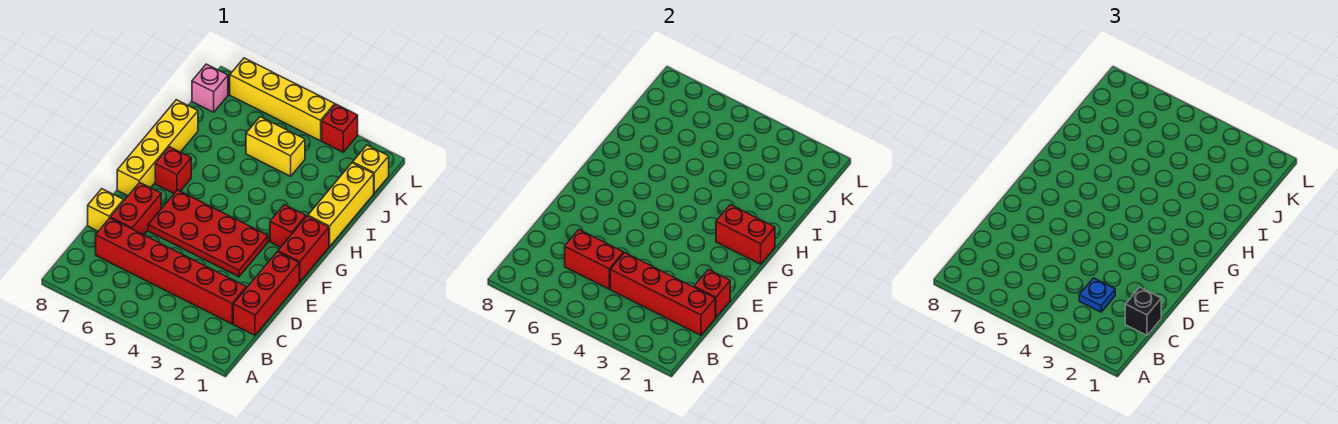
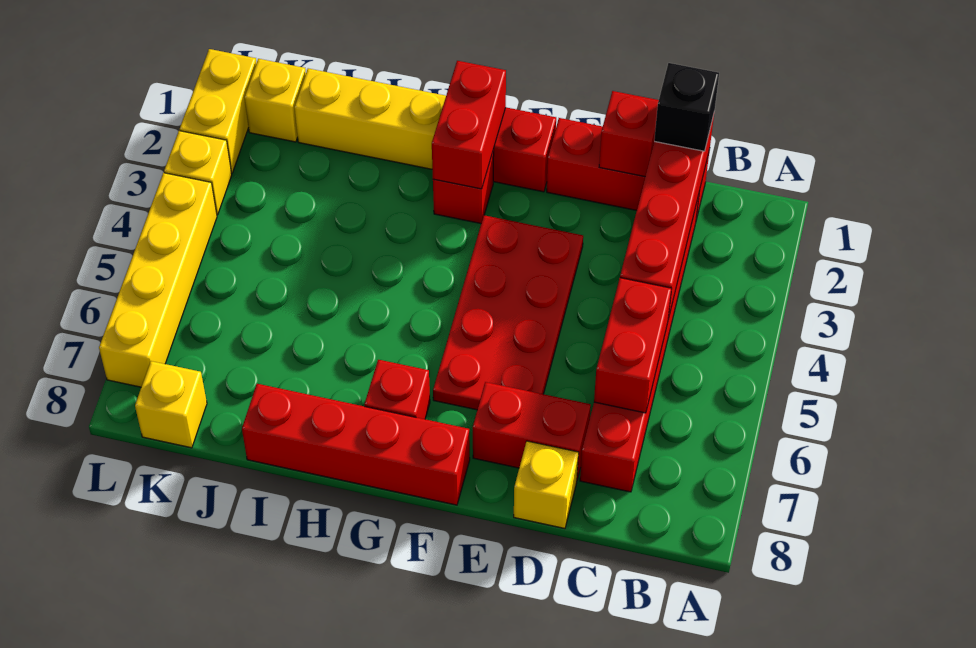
blue 1x1 plate [1079,278,1115,312] -> none
yellow 1x4 brick [117,100,198,196] -> red 1x4 brick [242,384,470,505]
yellow 1x2 brick [246,117,305,176] -> yellow 1x2 brick moved to [180,49,256,173]
pink 1x1 brick [192,64,228,112] -> yellow 1x1 brick [135,361,207,448]
red 1x1 brick [322,104,358,152] -> yellow 1x1 brick [164,131,232,215]

